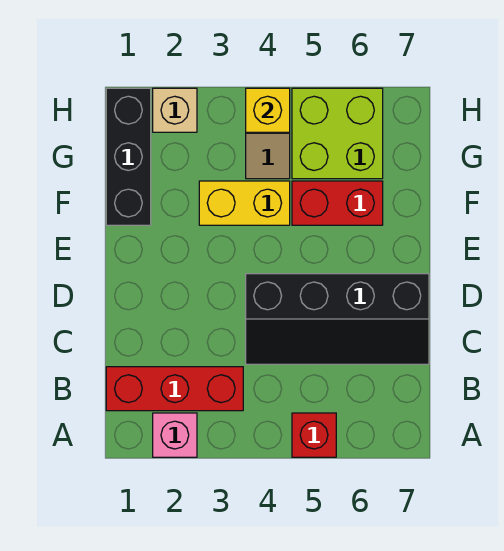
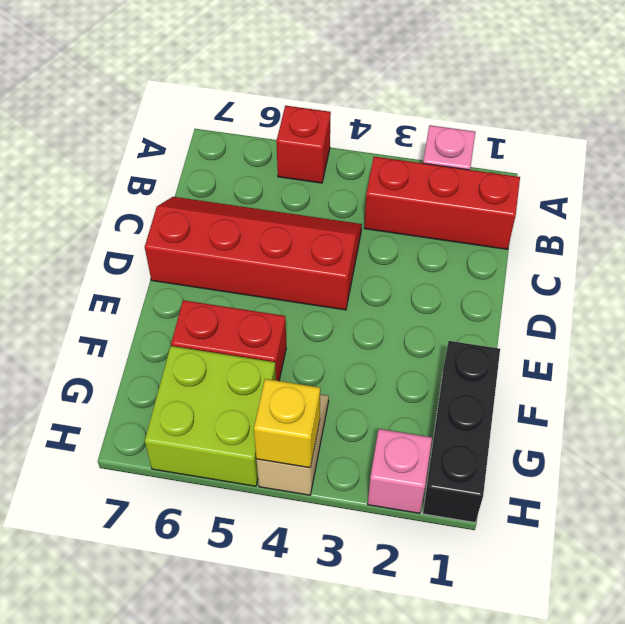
black 2x4 slope [246,274,429,364] -> red 2x4 slope [145,197,362,310]
yellow 1x2 brick [199,181,290,225] -> none
tan 1x1 brick [153,88,197,132] -> pink 1x1 brick [368,429,432,513]

